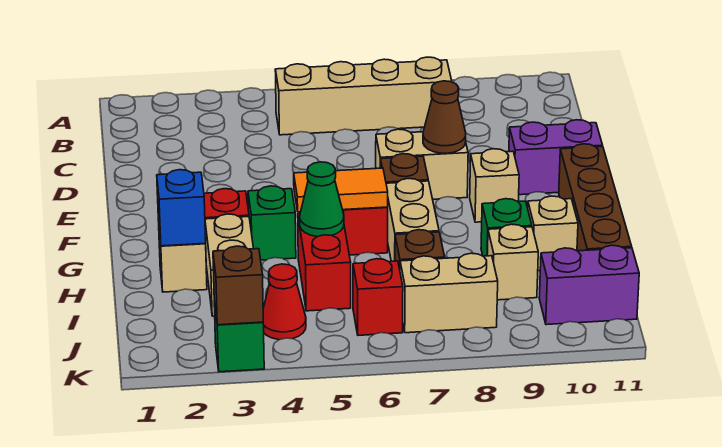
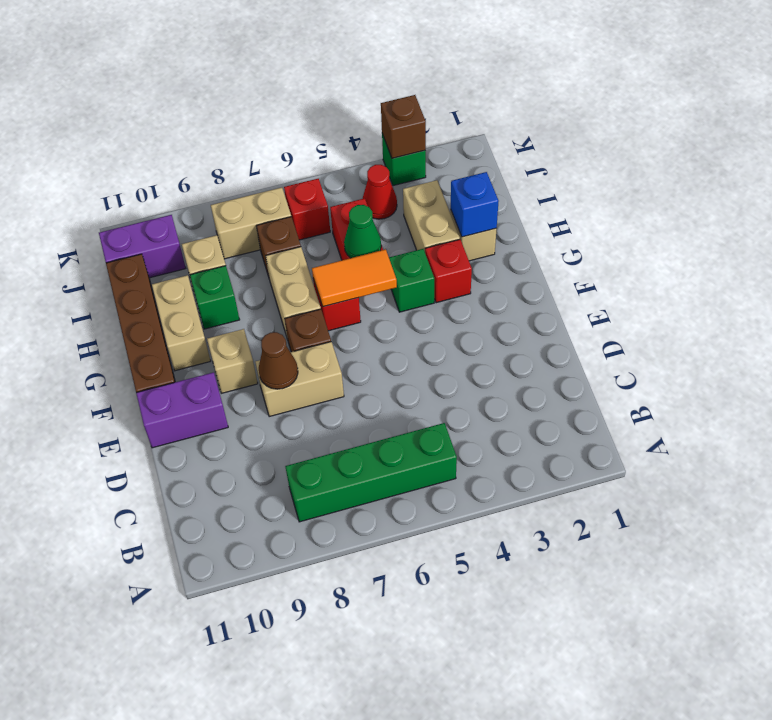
tan 1x4 brick [275,57,452,135] -> green 1x4 brick [285,423,457,522]
tan 1x1 brick [528,196,578,271] -> tan 1x2 brick [152,275,211,371]

